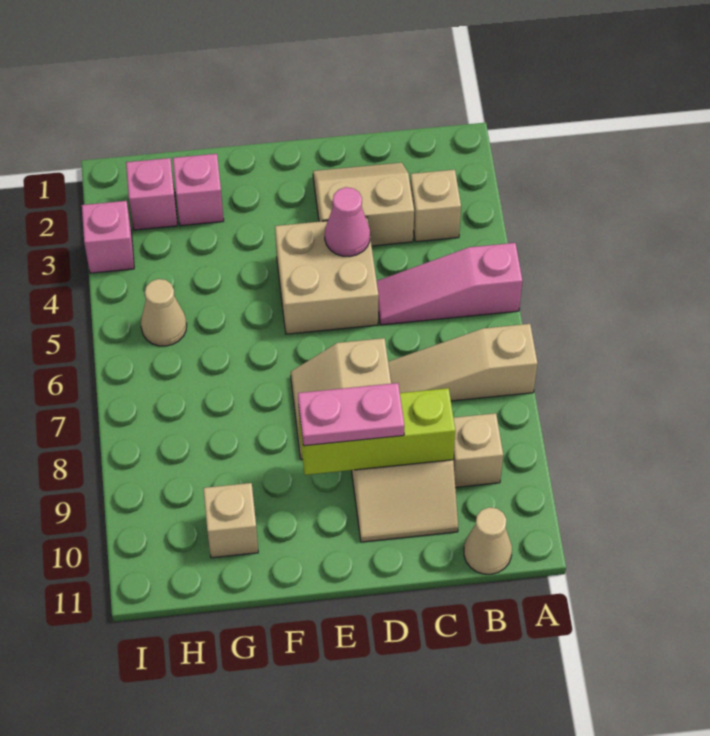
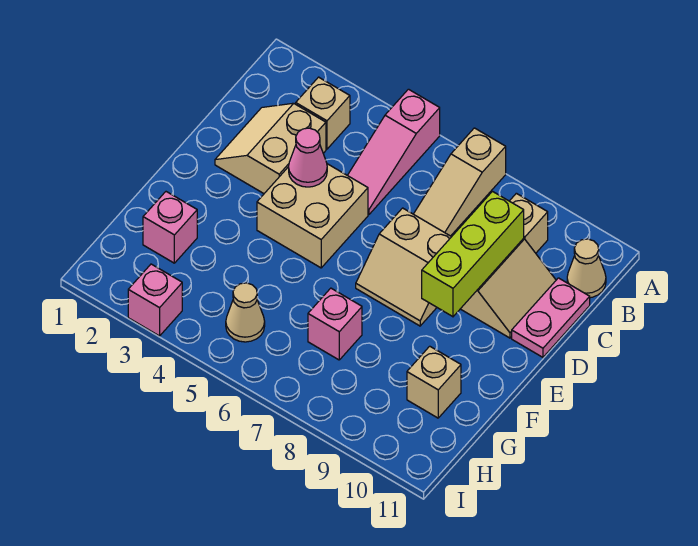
pink 1x2 plate [298,383,404,446] -> pink 1x2 plate moved to [512,278,590,357]
pink 1x1 brick [126,158,178,230] -> pink 1x1 brick moved to [308,288,362,360]

